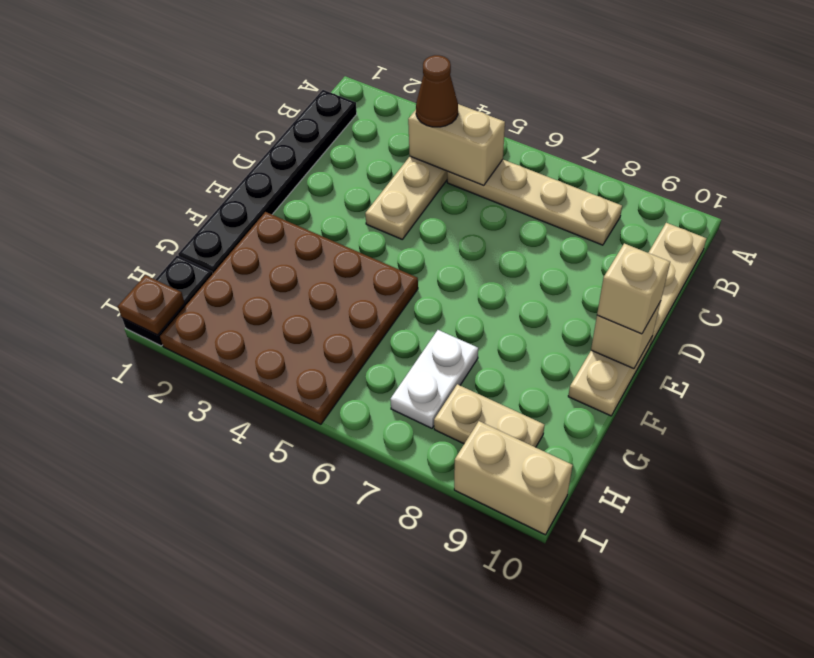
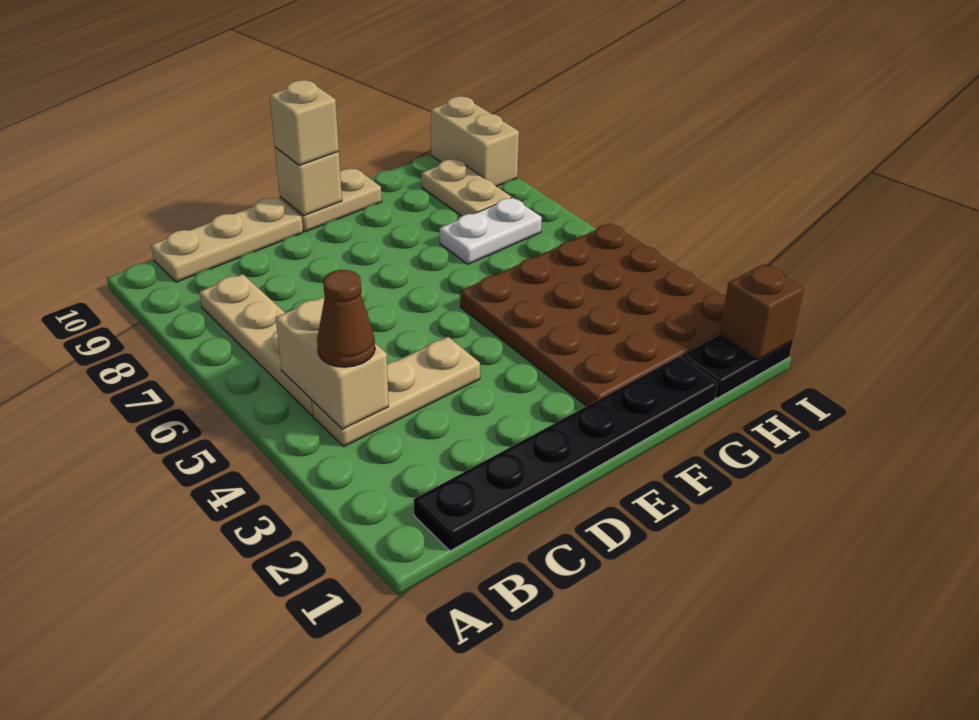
brown 1x1 plate [118,275,185,335] -> brown 1x1 brick [720,264,804,360]

